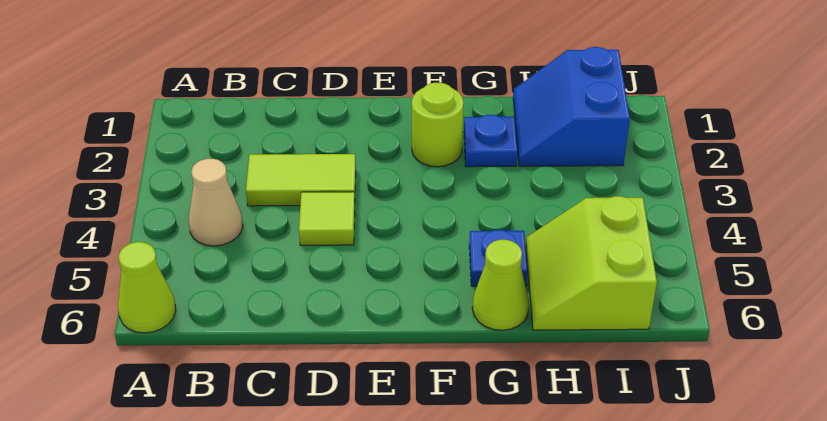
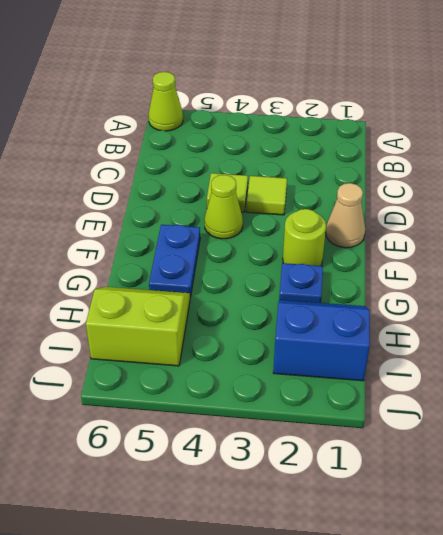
tan 1x1 cone [189,159,243,246] -> tan 1x1 cone moved to [326,183,365,248]
lime 1x2 tile [246,154,356,206] -> lime 1x1 tile [246,176,287,215]
blue 1x1 plate [469,230,528,286] -> blue 1x2 plate [149,225,200,297]
lime 1x1 cone [472,240,529,330] -> lime 1x1 cone moved to [204,175,243,239]

